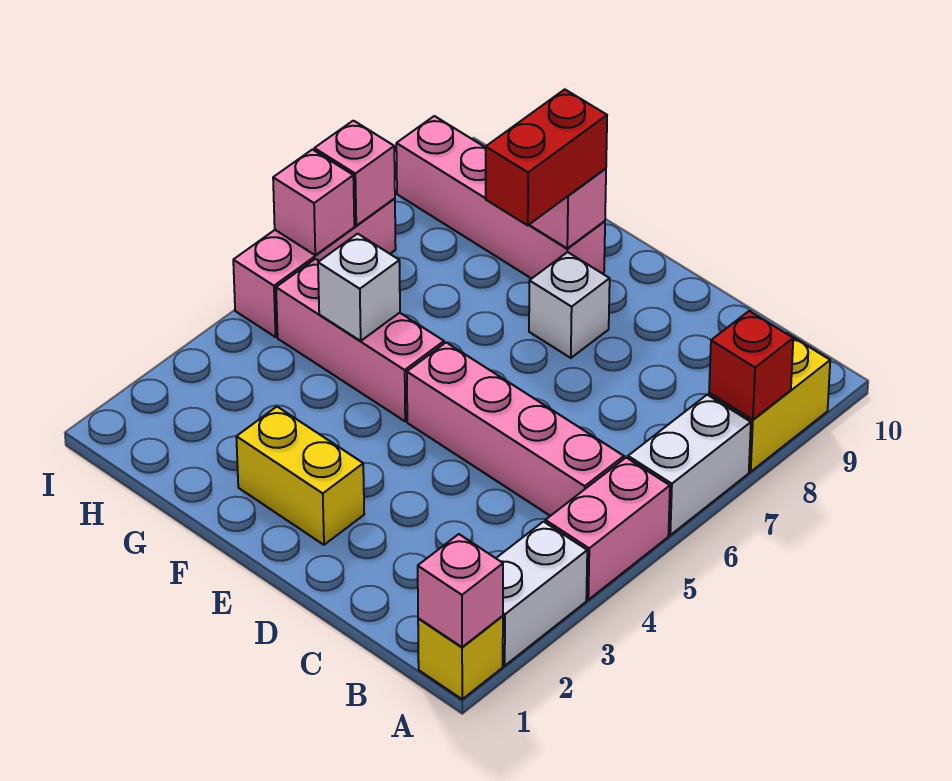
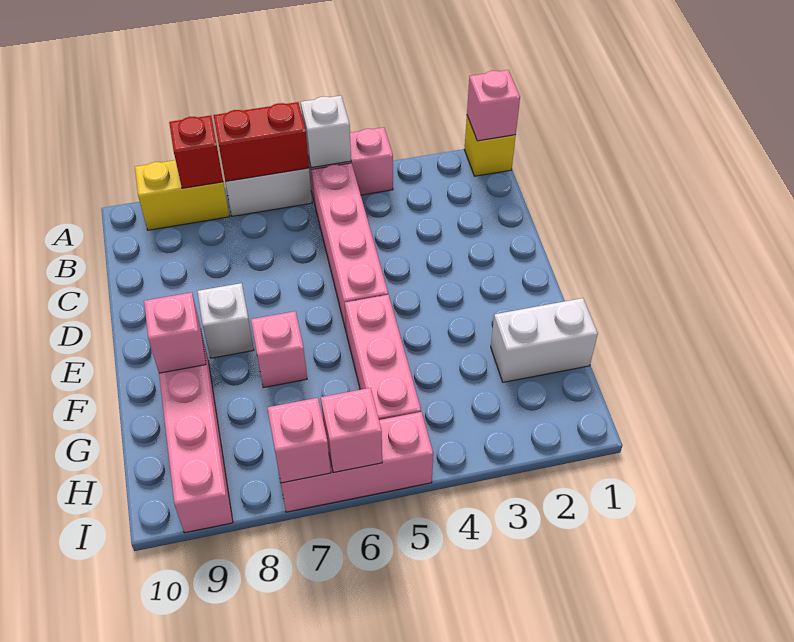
white 1x2 brick [496,522,587,666] -> white 1x2 brick moved to [491,298,598,382]
yellow 1x2 brick [236,407,364,545] -> none
none -> pink 1x1 brick [251,311,307,388]
red 1x2 brick [486,89,607,225] -> red 1x2 brick moved to [214,102,309,181]
white 1x1 brick [318,234,400,341] -> white 1x1 brick moved to [301,96,351,168]

